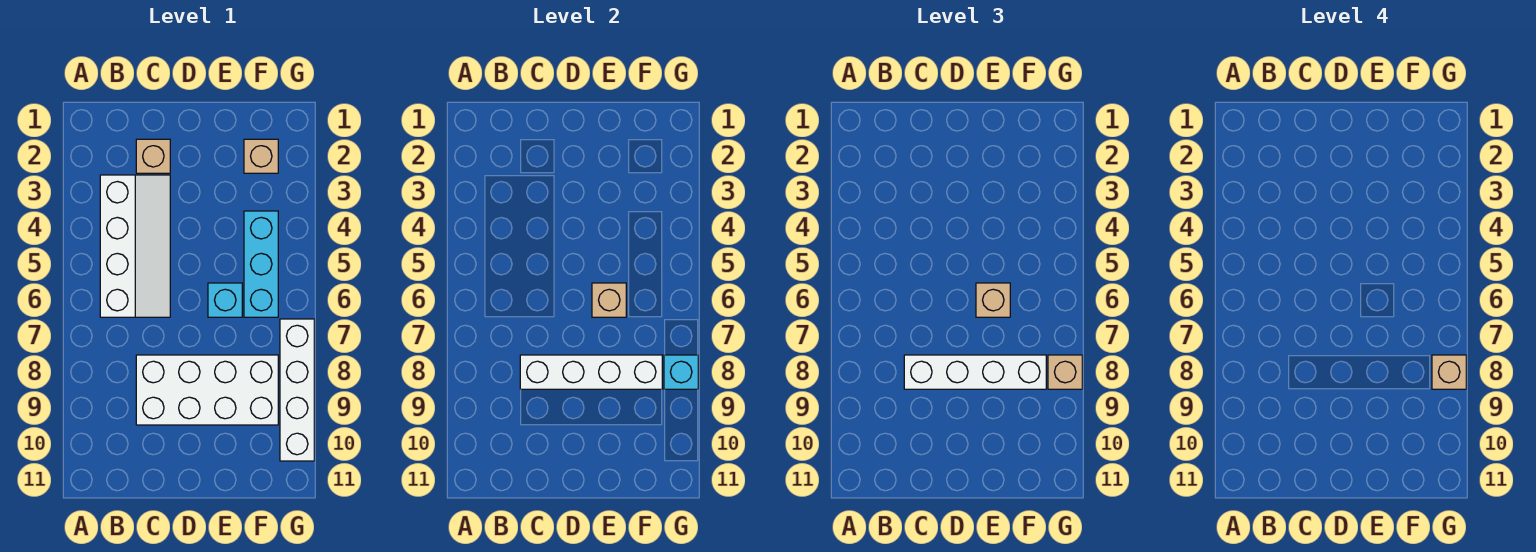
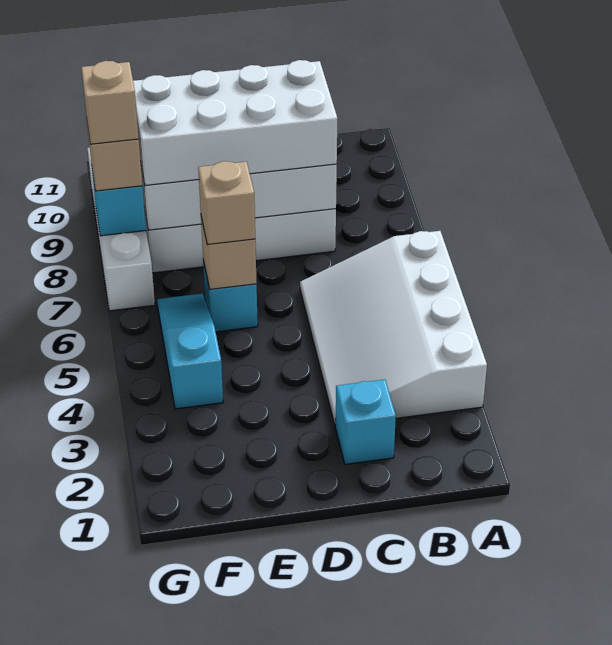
white 2x4 slope [100,175,170,317] -> white 3x4 slope [300,231,487,425]
tan 1x1 brick [136,139,170,173] -> cyan 1x1 brick [335,379,396,464]
white 1x4 brick [904,355,1046,389] -> white 2x4 brick [133,60,337,186]
tan 1x1 brick [244,139,278,173] -> none
cyan 1x3 brick [244,211,278,317] -> cyan 1x3 slope [157,294,223,409]

